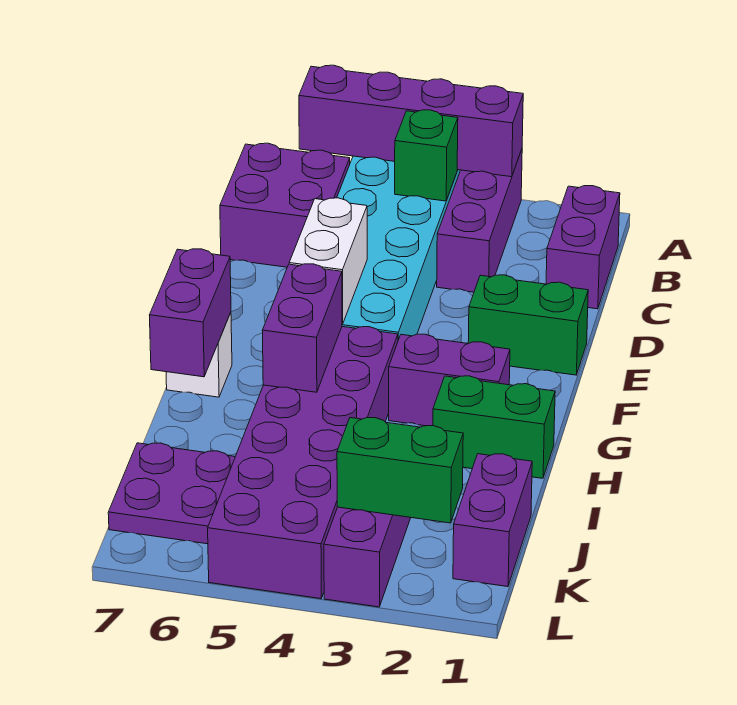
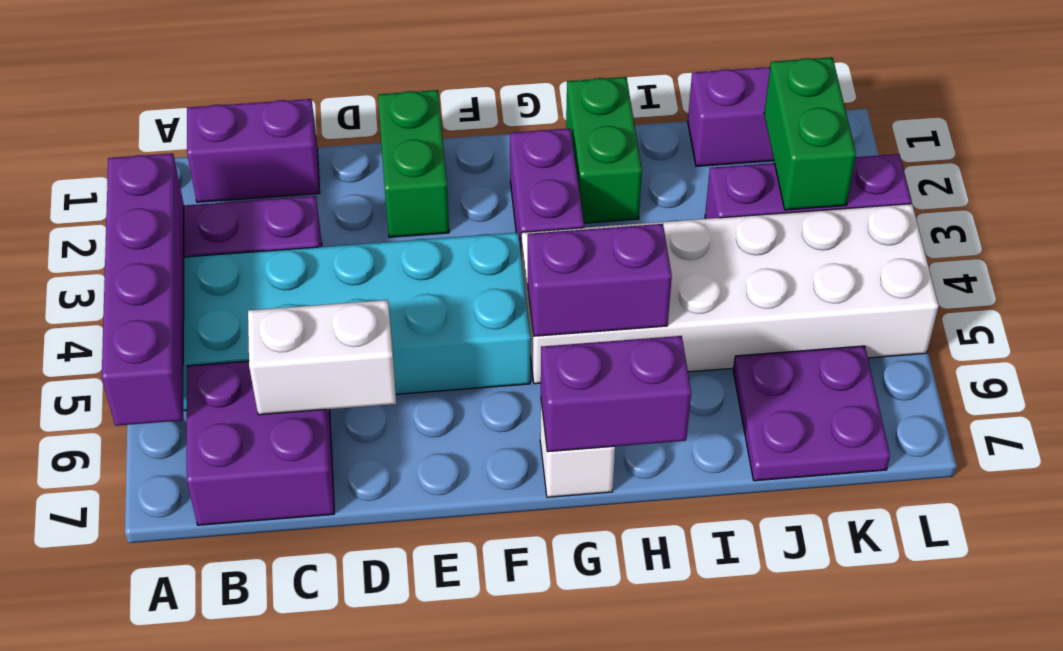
green 1x1 brick [395,110,458,201] -> none
white 1x2 brick [289,198,367,324] -> white 1x2 brick moved to [248,300,396,415]
purple 2x6 brick [208,327,398,599] -> white 2x6 brick [522,204,939,384]

